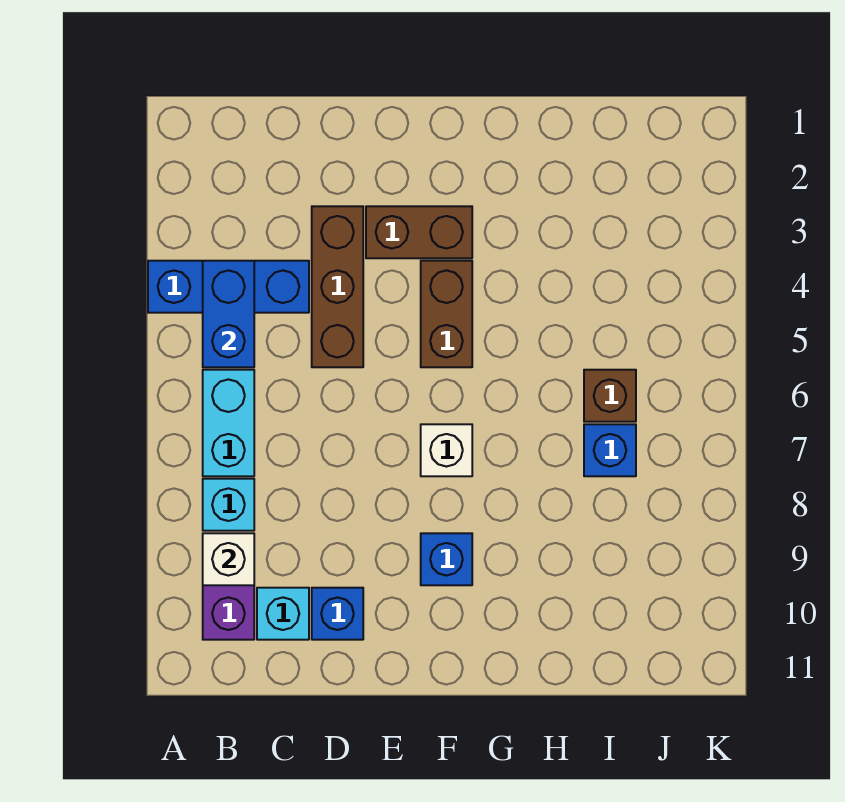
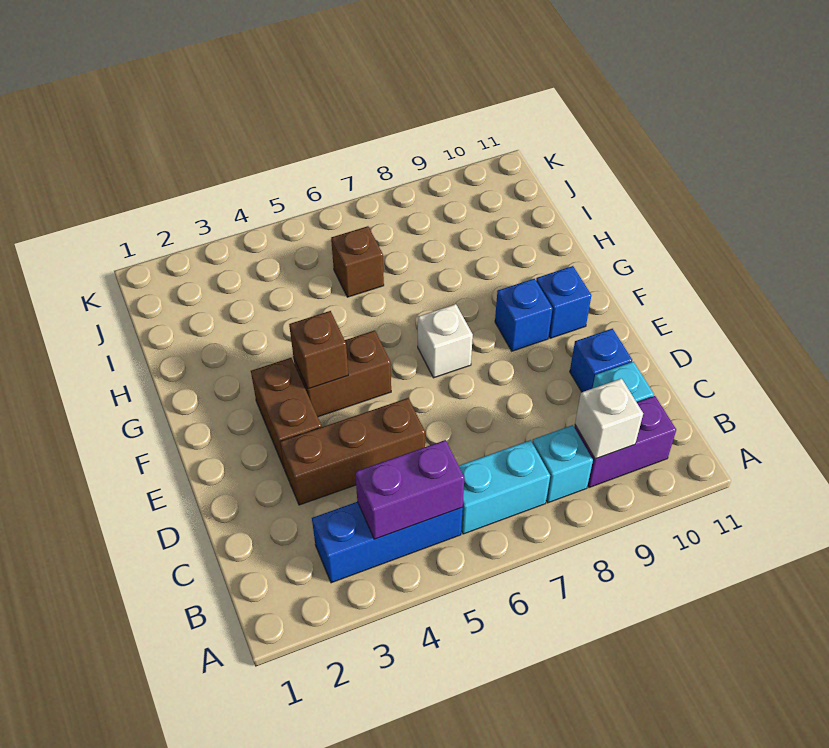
blue 1x3 brick [148,261,309,313] -> blue 1x3 brick turned to [312,502,463,583]
blue 1x2 brick [203,261,254,367] -> purple 1x2 brick [355,440,464,539]
none -> brown 1x1 brick [289,311,348,389]
blue 1x1 brick [584,424,636,476] -> blue 1x1 brick moved to [536,266,591,338]

